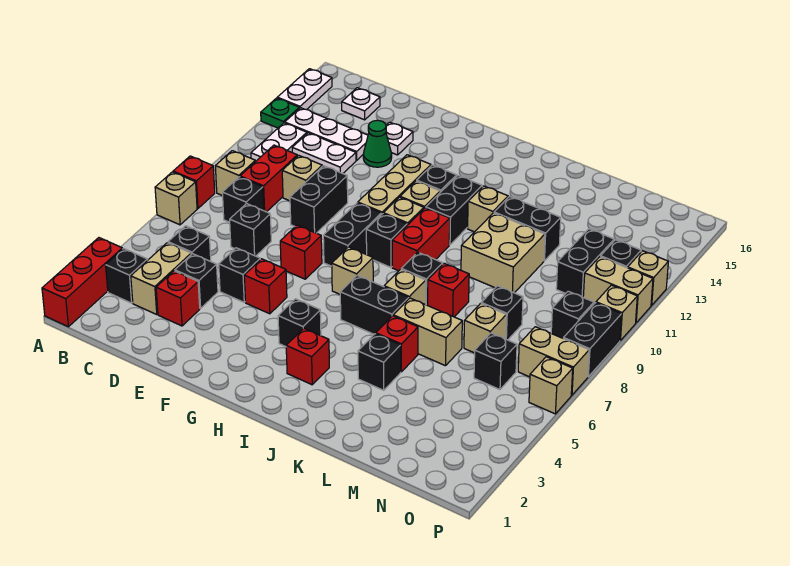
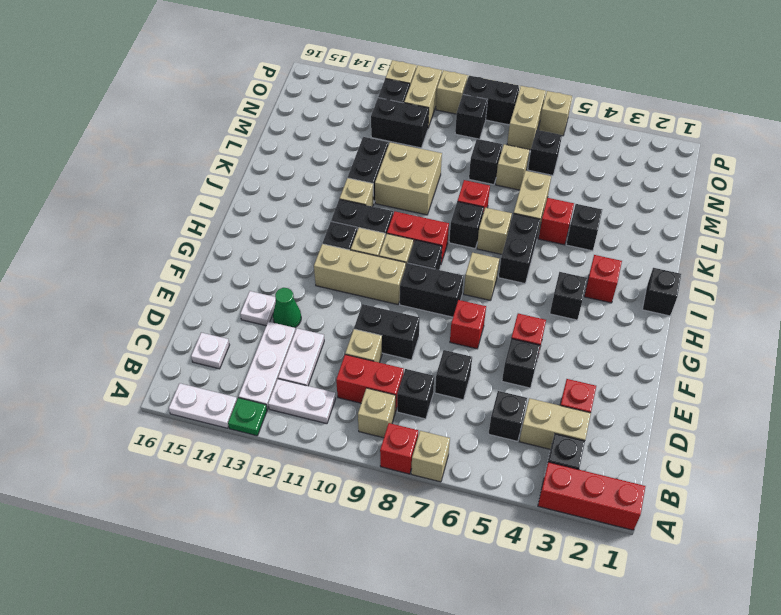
black 1x1 brick [175,254,218,308] -> black 1x1 brick moved to [642,268,681,316]

